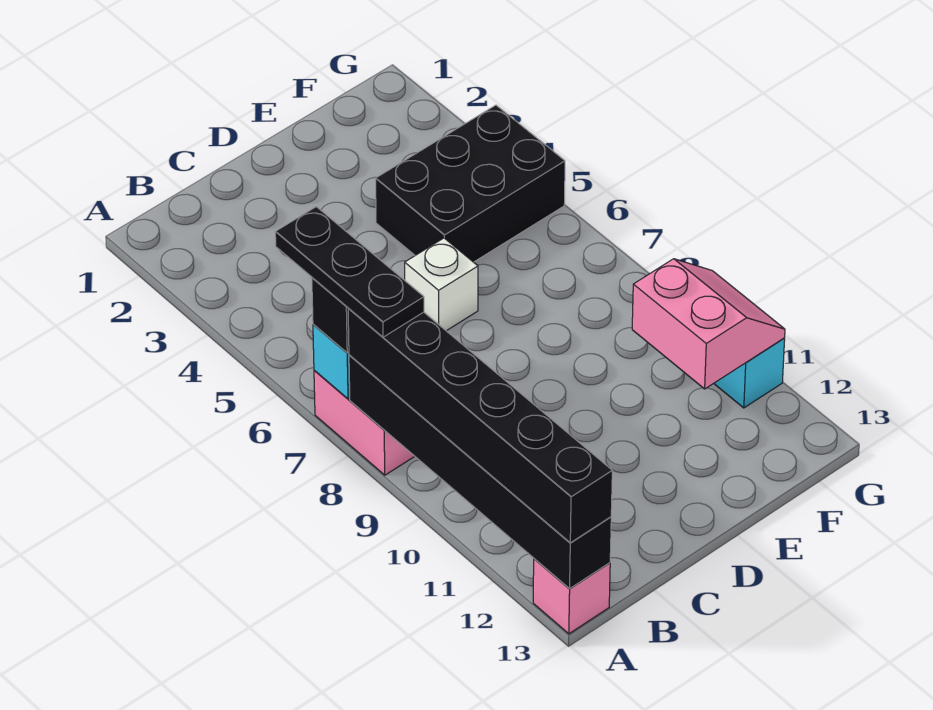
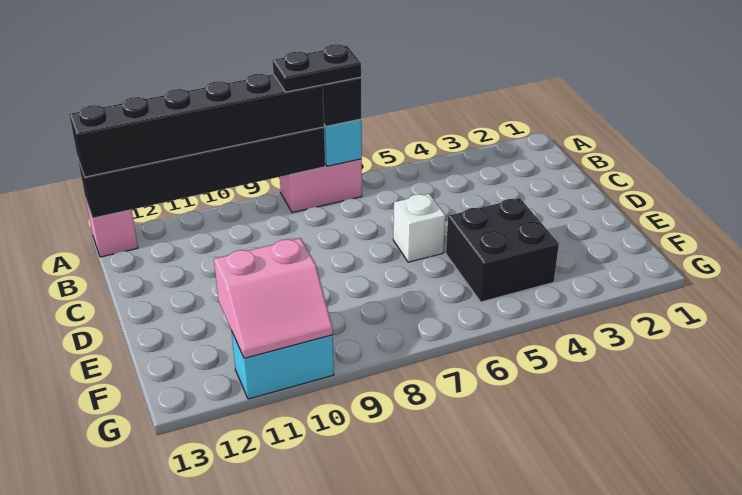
black 1x3 plate [275,207,424,337] -> black 1x2 plate [273,44,361,92]
black 2x3 brick [376,105,565,262] -> black 2x2 brick [446,198,559,302]

